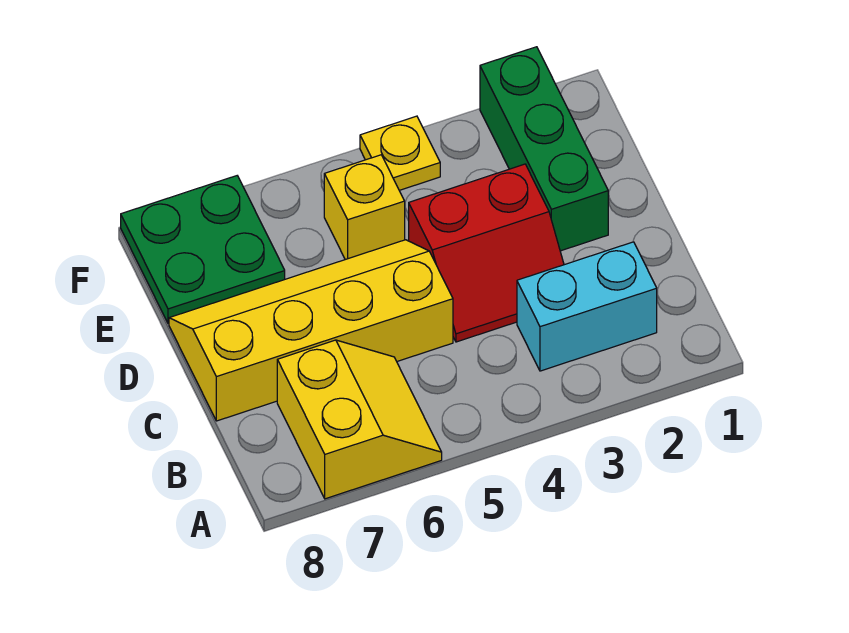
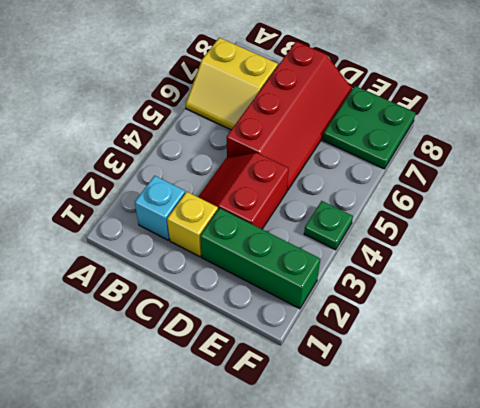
cyan 1x2 brick [517,242,657,371] -> cyan 1x1 brick [135,176,185,240]
yellow 2x4 slope [169,240,453,421] -> red 2x4 slope [227,41,352,190]
yellow 1x1 brick [324,155,405,260] -> yellow 1x1 brick moved to [167,192,218,257]
yellow 1x1 plate [360,116,440,190] -> green 1x1 plate [304,201,353,250]

